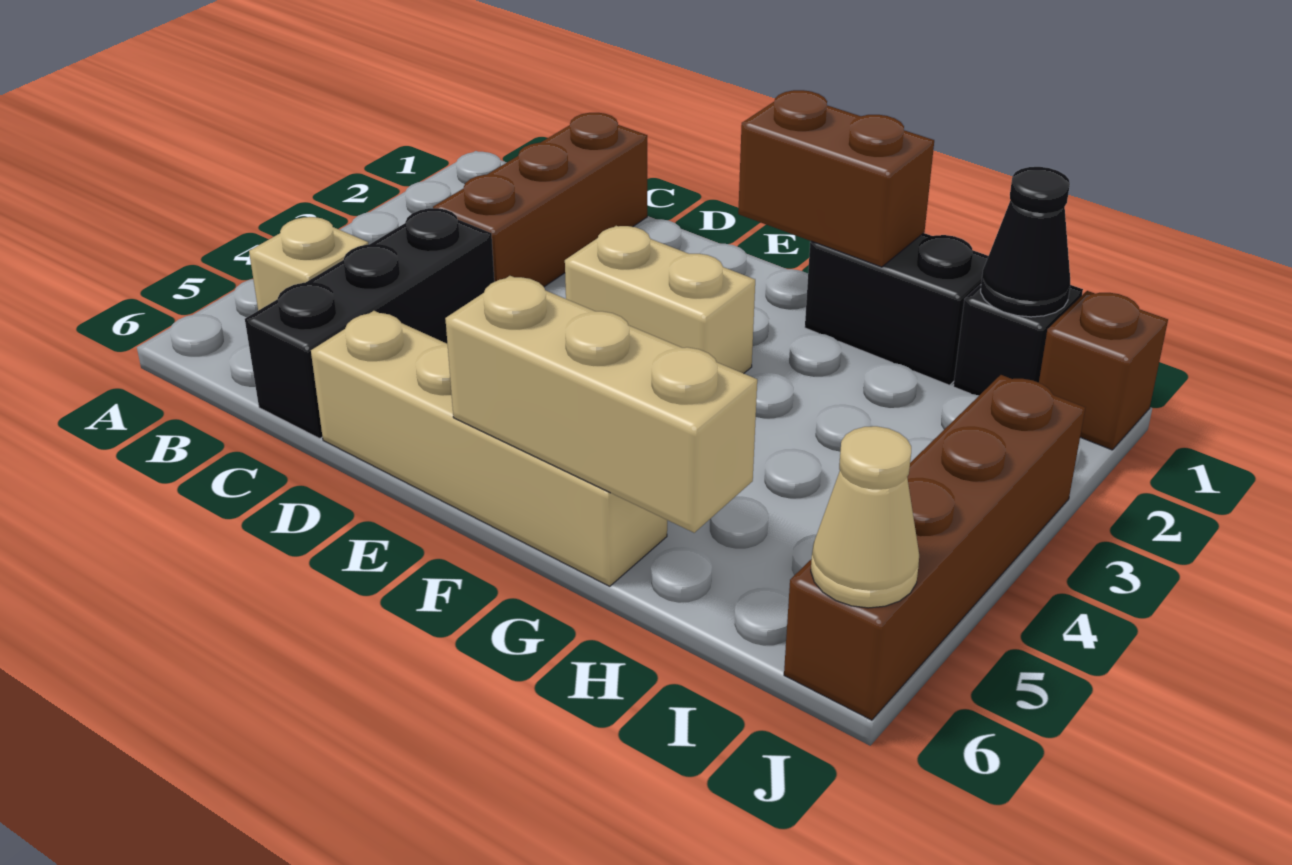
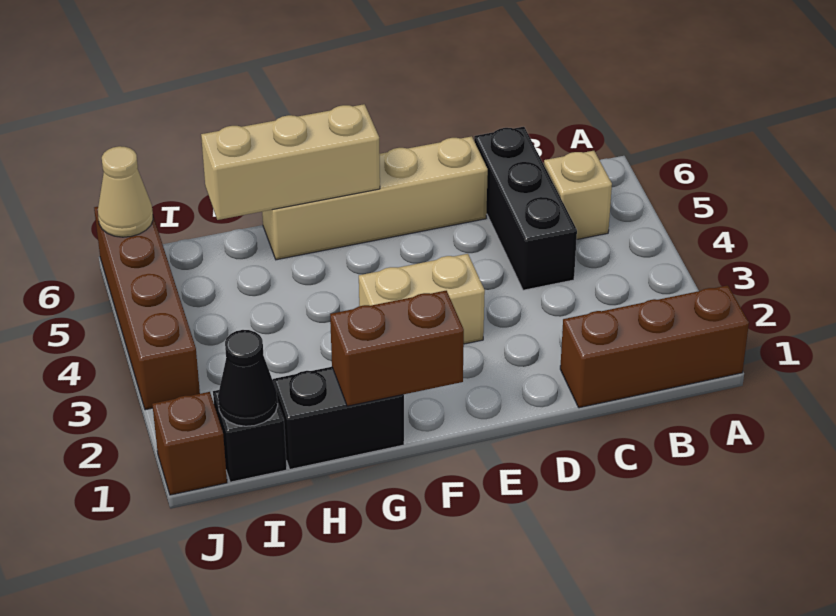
brown 1x3 brick [433,113,647,287] -> brown 1x3 brick turned to [560,285,749,408]

